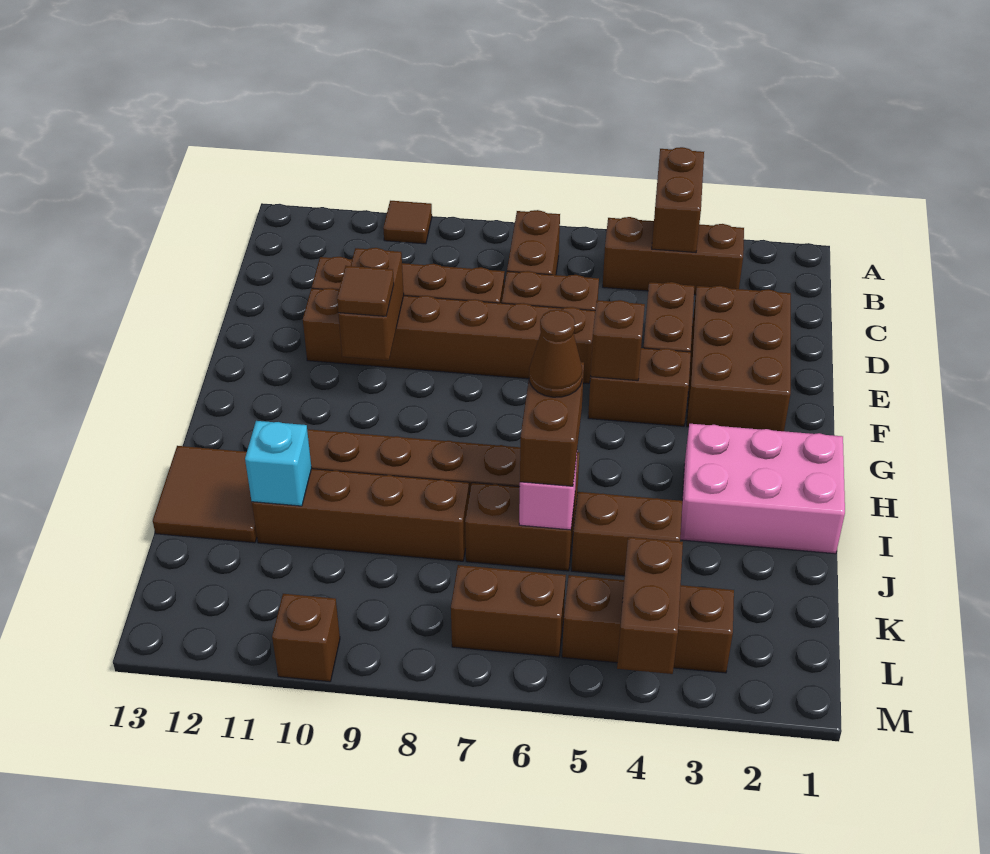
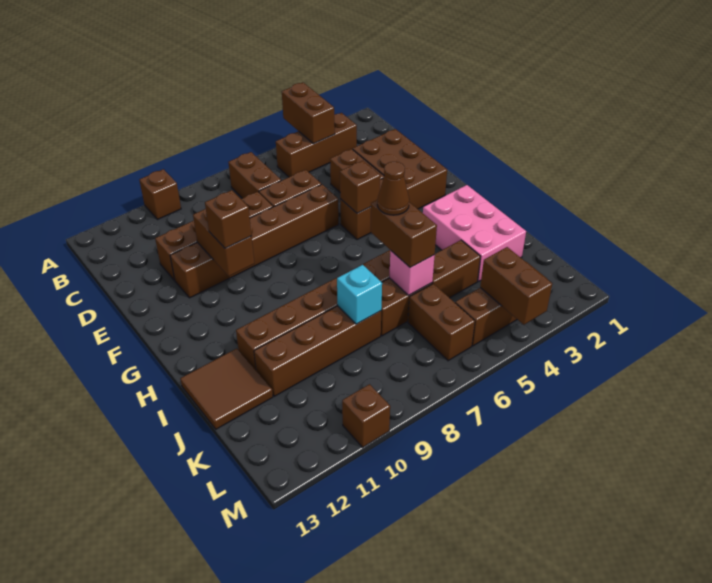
brown 1x1 tile [383,201,432,244] -> brown 1x1 brick [139,169,181,220]
brown 1x1 tile [337,266,394,316] -> brown 1x1 brick [205,190,252,248]
pink 2x3 brick [680,424,845,554] -> pink 2x3 brick turned to [423,185,526,281]
cyan 1x1 brick [245,421,312,506] -> cyan 1x1 brick moved to [337,265,382,324]
brown 1x2 brick [451,565,566,657] -> brown 1x2 brick turned to [408,284,475,361]

